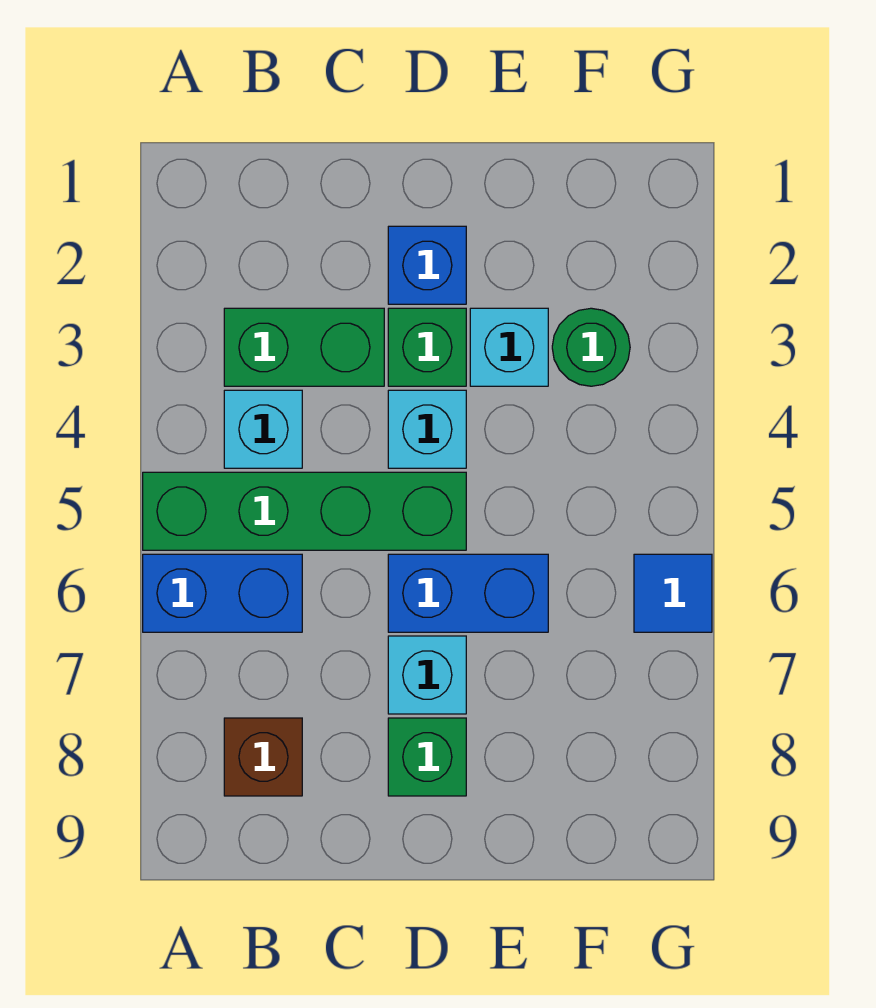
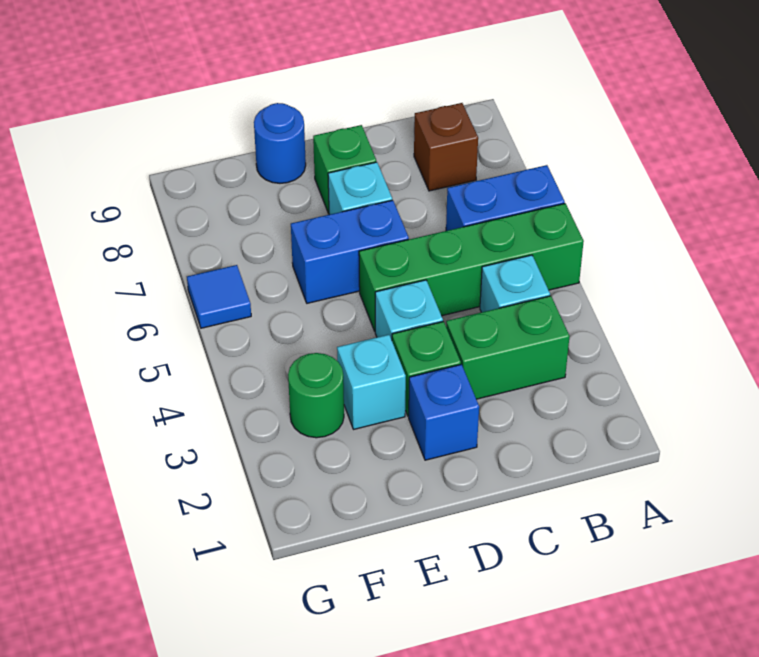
none -> blue 1x1 round brick [254,103,306,183]

